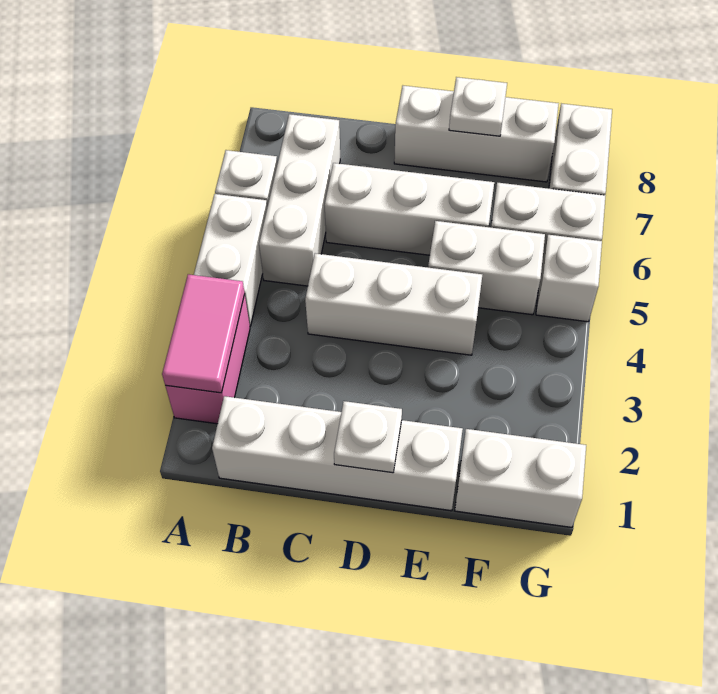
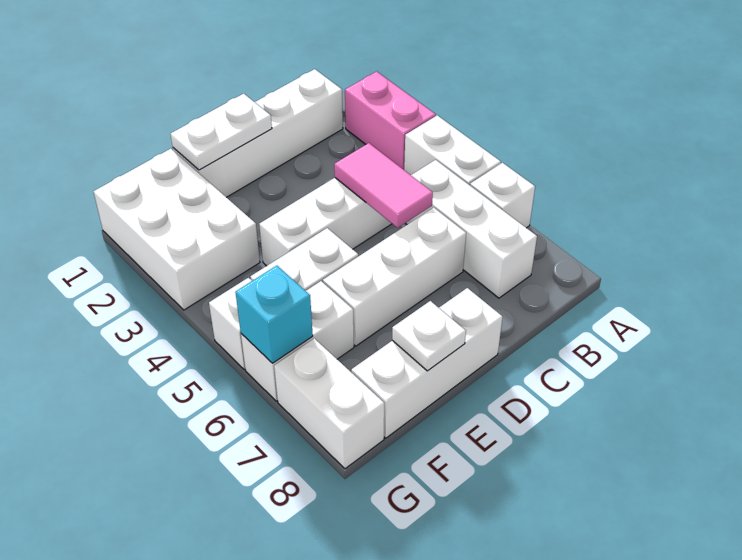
pink 1x2 tile [162,274,245,393] -> pink 1x2 tile moved to [334,143,433,228]
white 1x1 plate [334,401,402,473] -> white 1x2 plate [171,94,272,170]
white 1x2 brick [455,429,586,527] -> white 2x3 brick [94,149,260,310]
none -> cyan 1x1 brick [235,266,313,363]

